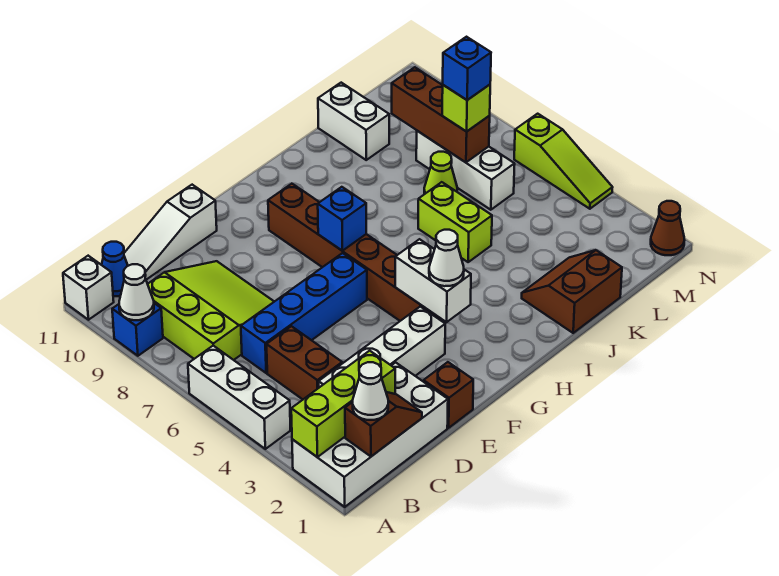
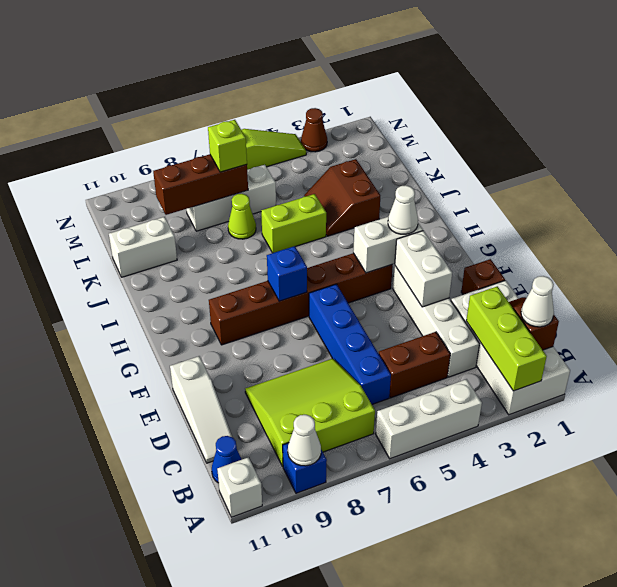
none -> white 1x2 brick [395,231,452,307]
brown 2x2 slope [522,250,622,333] -> brown 2x2 slope moved to [304,159,380,236]
blue 1x1 brick [443,37,491,100] -> none
brown 1x1 cone [651,201,684,255] -> brown 1x1 cone moved to [301,108,327,152]

